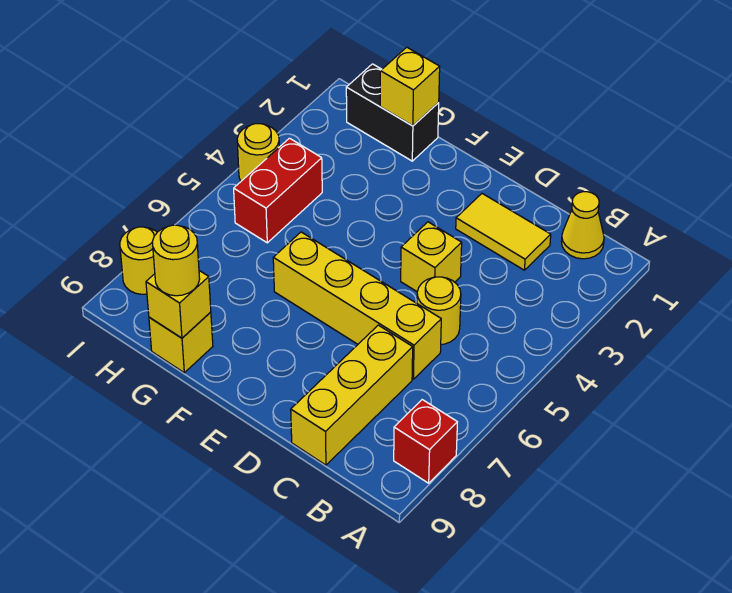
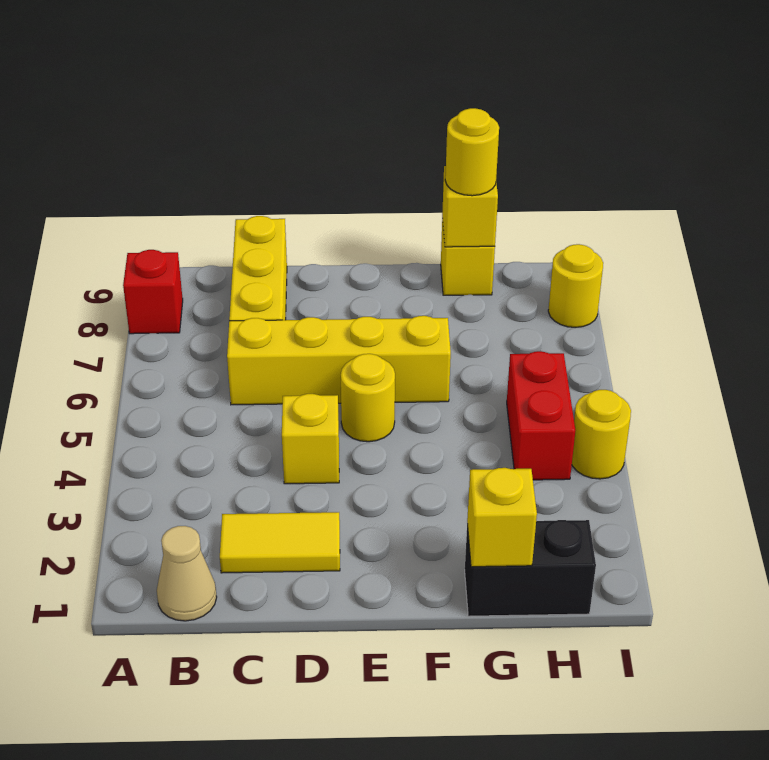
yellow 1x1 cone [561,192,604,259] -> tan 1x1 cone [157,526,217,621]
yellow 1x1 round brick [417,277,461,344] -> yellow 1x1 round brick moved to [341,354,395,442]

